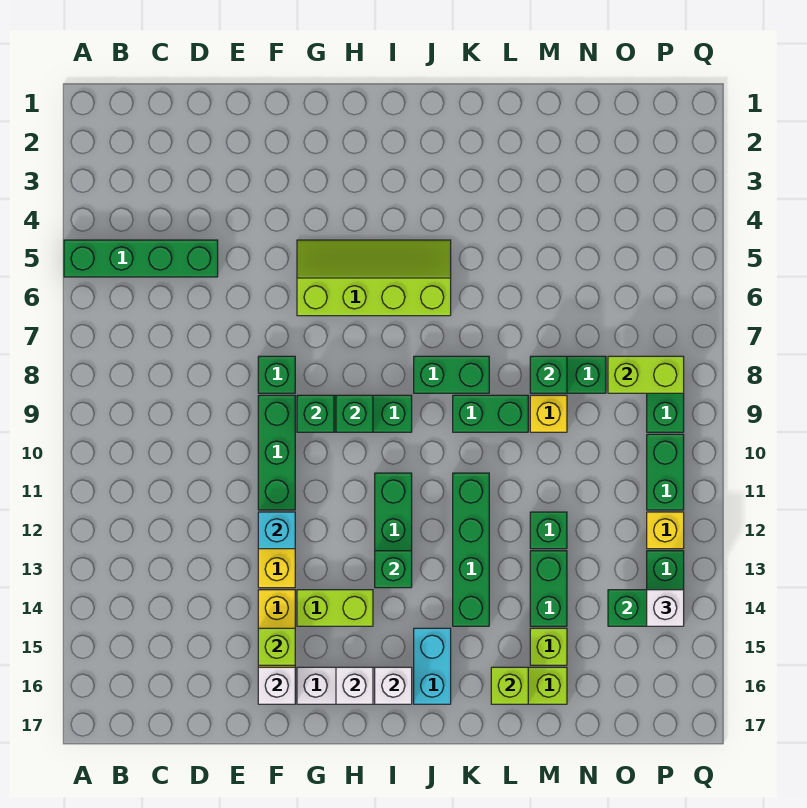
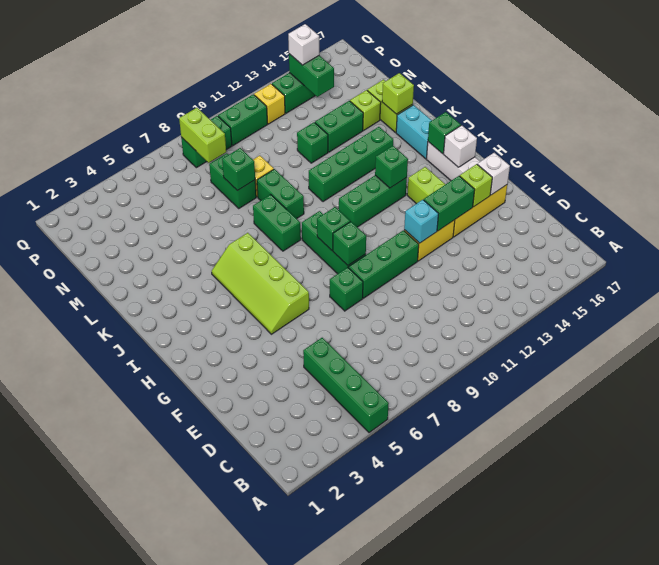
none -> green 1x2 brick [424,176,475,231]
white 1x1 brick [375,667,412,704] -> green 1x1 brick [428,112,461,154]
cyan 1x2 brick [414,628,451,704] -> cyan 1x2 brick turned to [396,105,432,159]

